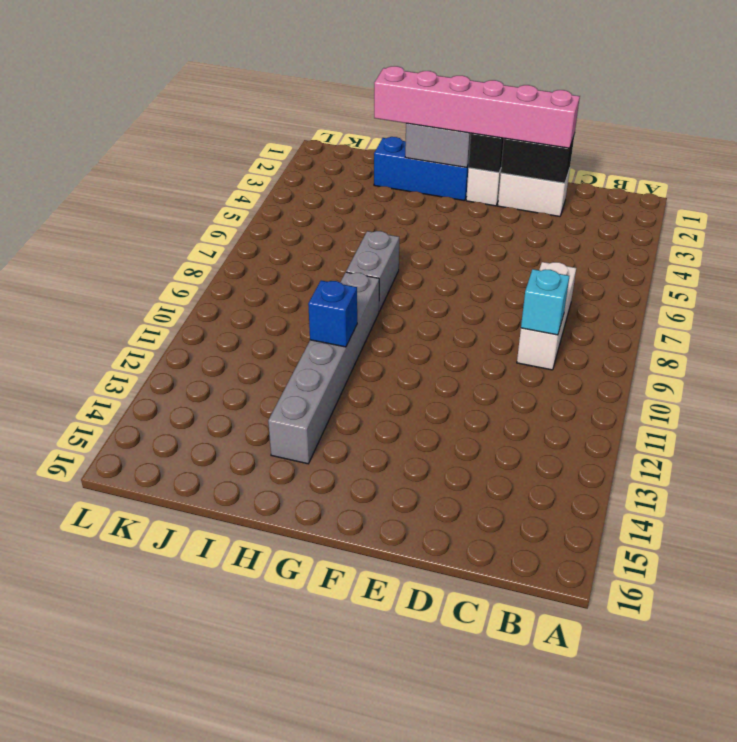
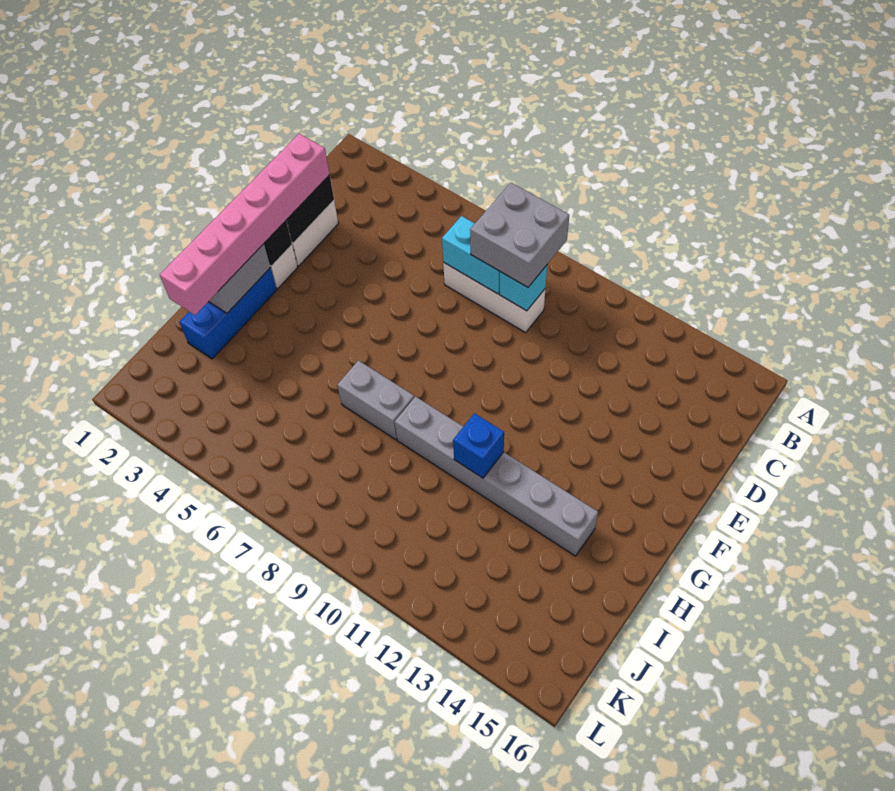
none -> grey 2x2 brick [470,183,569,287]
none -> cyan 1x2 brick [442,216,500,294]

